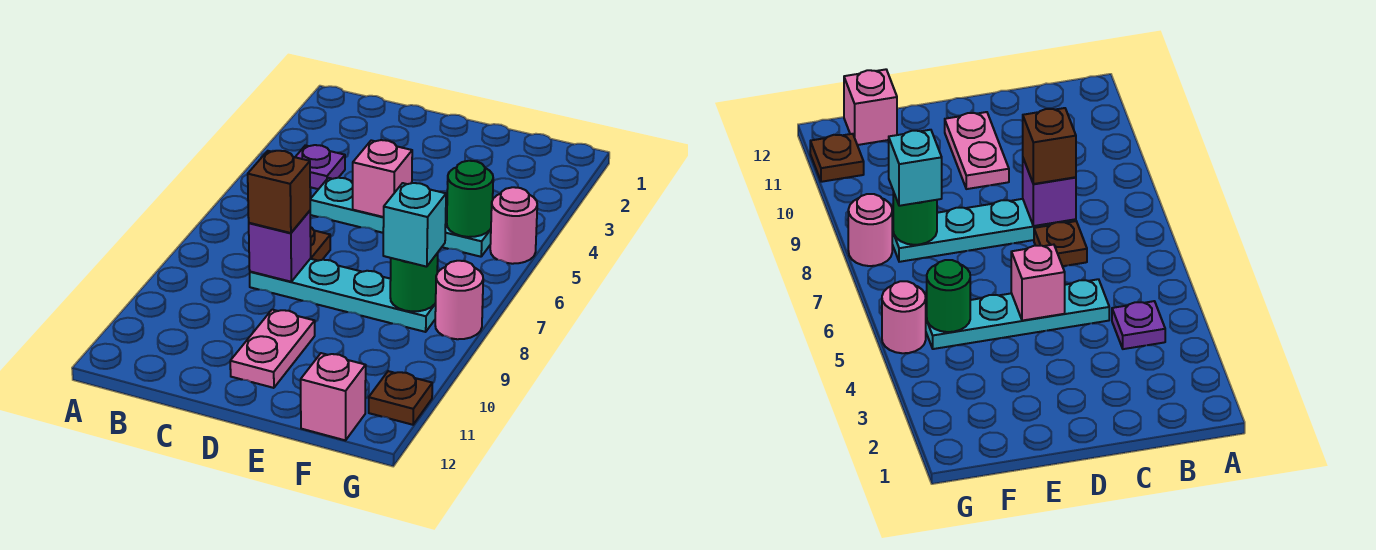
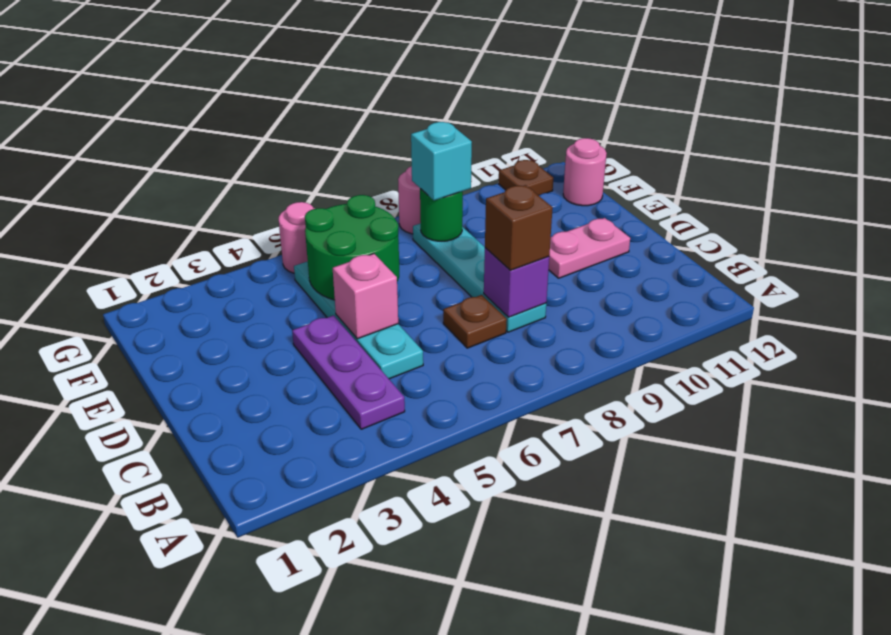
purple 1x1 plate [296,145,345,189] -> purple 1x3 plate [292,315,405,429]
green 1x1 round brick [447,161,493,237] -> green 2x2 round brick [305,195,399,300]
pink 1x1 brick [301,353,366,440] -> pink 1x1 round brick [563,138,607,206]

